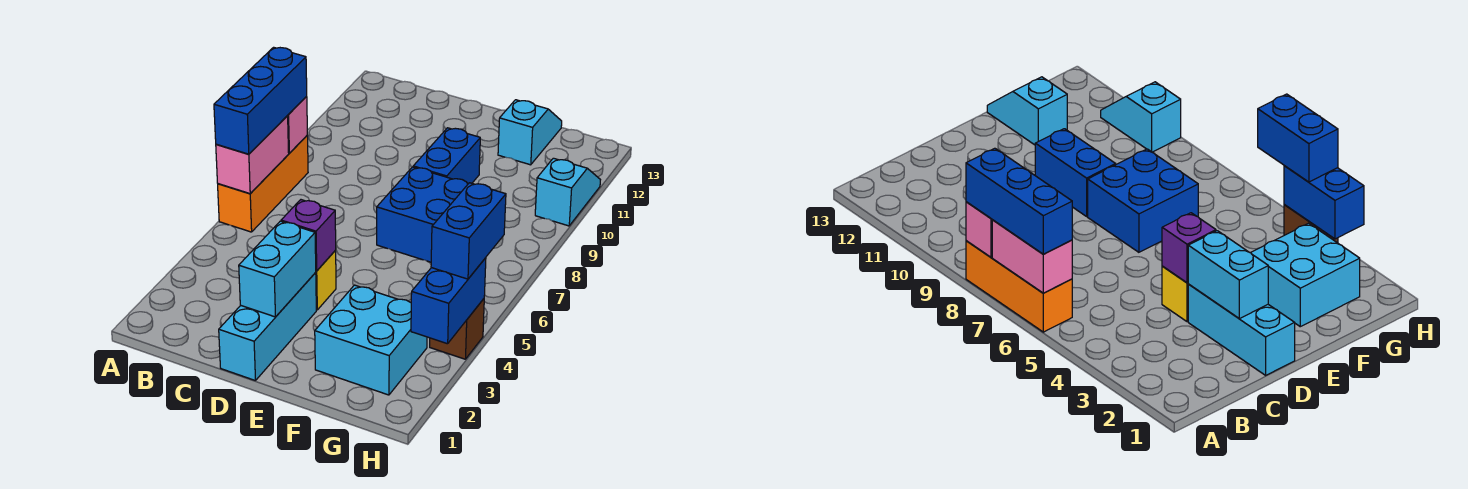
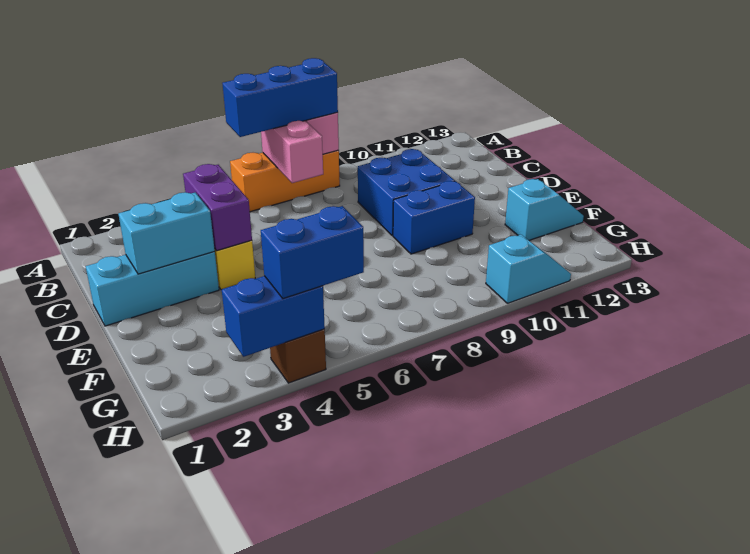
pink 1x2 brick [216,116,289,193] -> pink 1x2 brick turned to [261,121,323,183]
purple 1x1 brick [281,200,336,271] -> purple 1x2 brick [183,164,252,251]
blue 2x2 brick [377,167,468,262] -> blue 2x2 brick moved to [358,149,455,236]
cyan 2x2 brick [315,285,427,395] -> none

